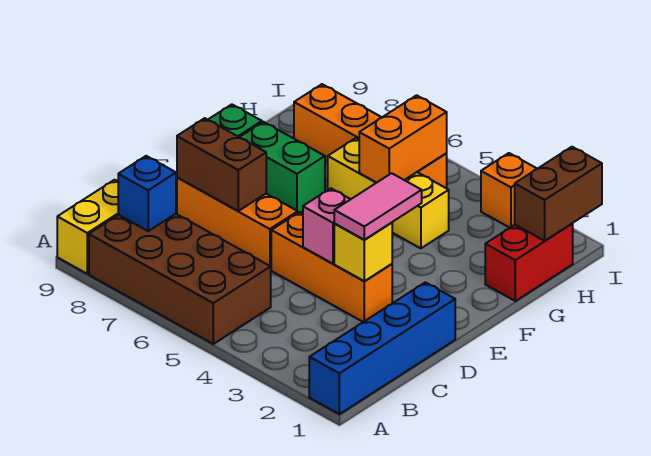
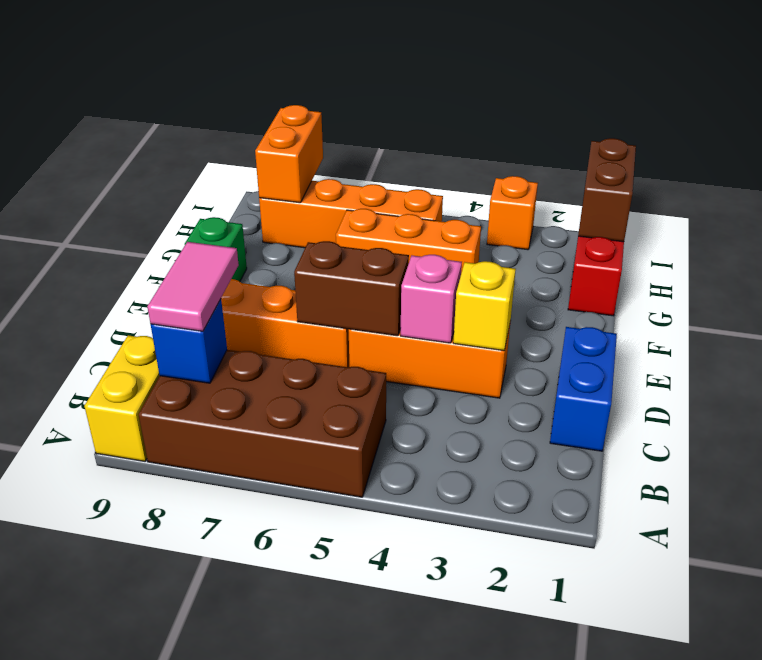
blue 1x4 brick [309,282,455,414] -> blue 1x2 brick [550,327,617,451]
pink 1x2 tile [334,173,422,240] -> pink 1x2 tile moved to [147,242,239,331]
brown 1x2 brick [177,118,266,211] -> brown 1x2 brick moved to [294,241,409,336]
green 1x2 brick [240,122,325,213] -> none
yellow 1x3 brick [328,138,449,248] -> orange 1x3 brick [336,209,481,273]
orange 1x2 brick [359,95,447,183] -> orange 1x2 brick moved to [255,105,323,203]

